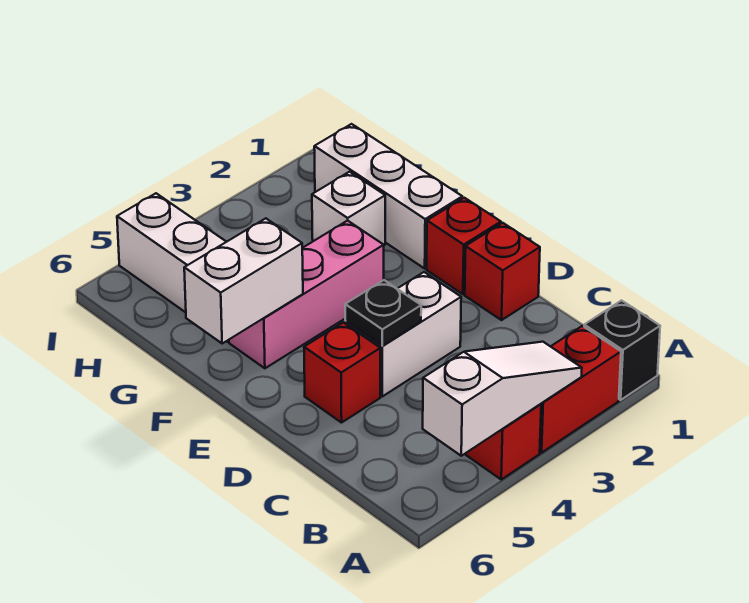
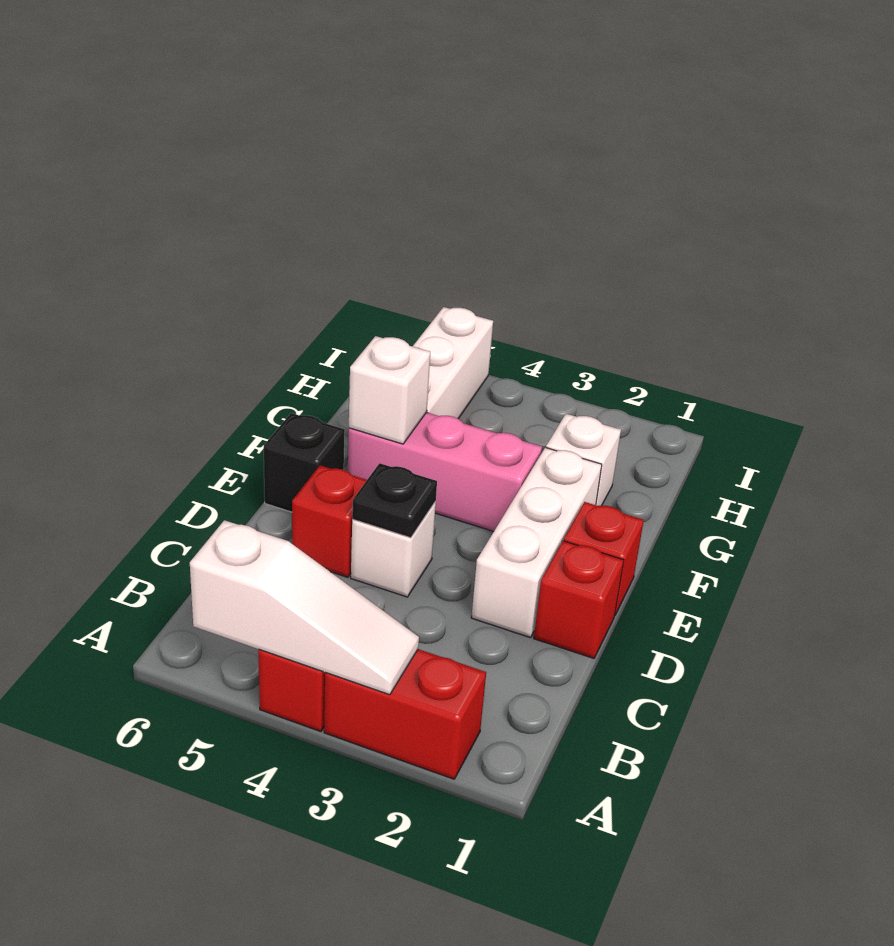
black 1x1 brick [584,301,660,400] -> black 1x1 brick moved to [264,413,345,512]
white 1x2 brick [345,272,461,396] -> white 1x1 brick [351,502,436,597]
white 1x3 brick [314,124,462,268] -> white 1x3 brick moved to [471,448,602,638]
white 1x2 brick [184,218,303,343] -> white 1x1 brick [349,336,430,444]

